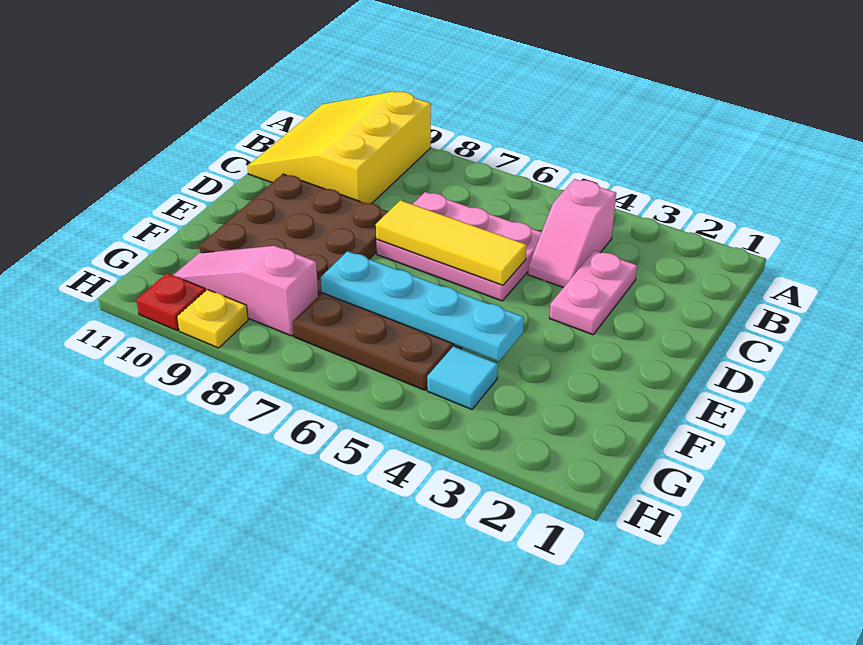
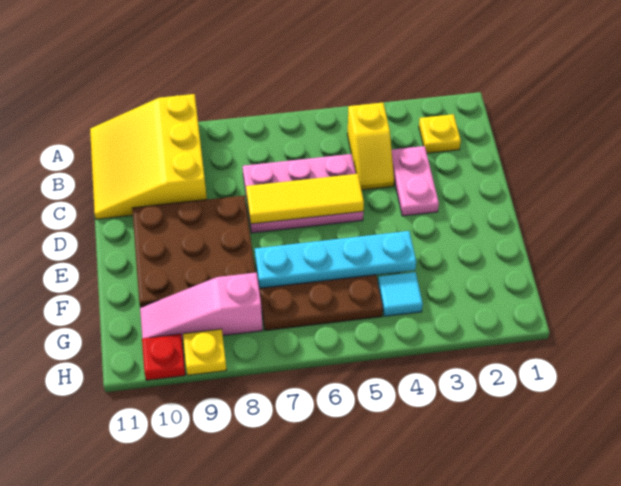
none -> yellow 1x1 plate [419,114,461,153]
pink 1x2 slope [528,179,616,288] -> yellow 1x2 slope [347,103,394,190]

